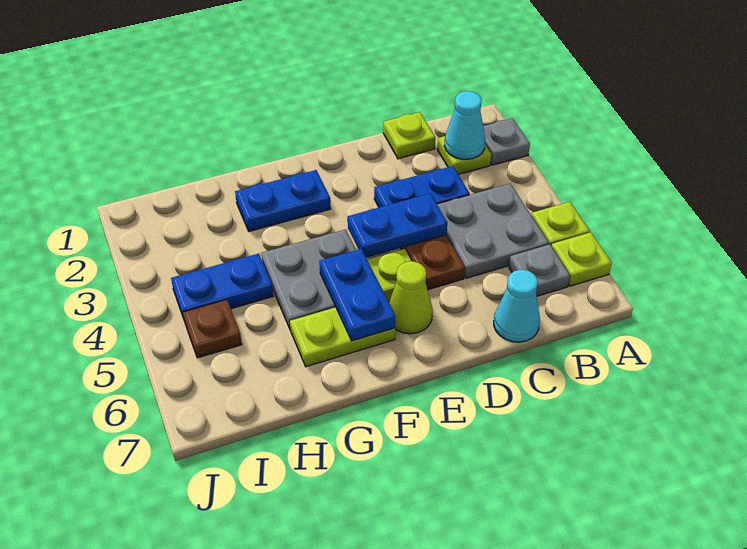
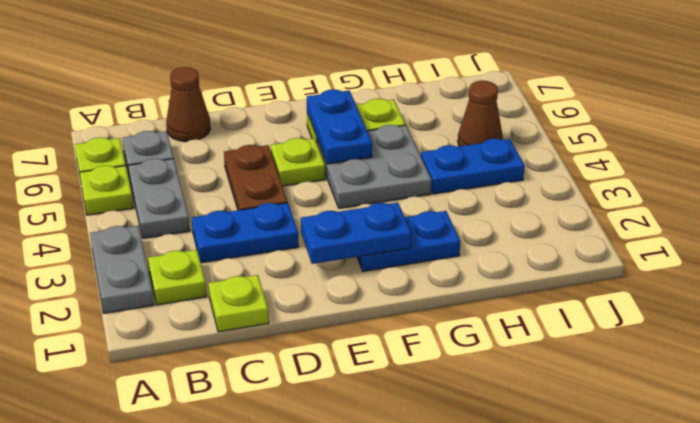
grey 1x1 plate [483,118,530,165] -> grey 1x2 plate [90,226,154,313]
cyan 1x1 cone [444,91,485,159] -> none
grey 2x2 plate [437,184,549,278] -> grey 1x2 plate [128,159,190,238]
cyan 1x1 cone [494,270,540,342] -> brown 1x1 cone [166,67,210,142]
blue 1x2 plate [348,194,447,258] -> blue 1x2 plate moved to [301,203,411,264]
lime 1x1 cone [389,261,433,334] -> none
brown 1x1 plate [183,300,242,358] -> brown 1x1 cone [458,81,503,146]

